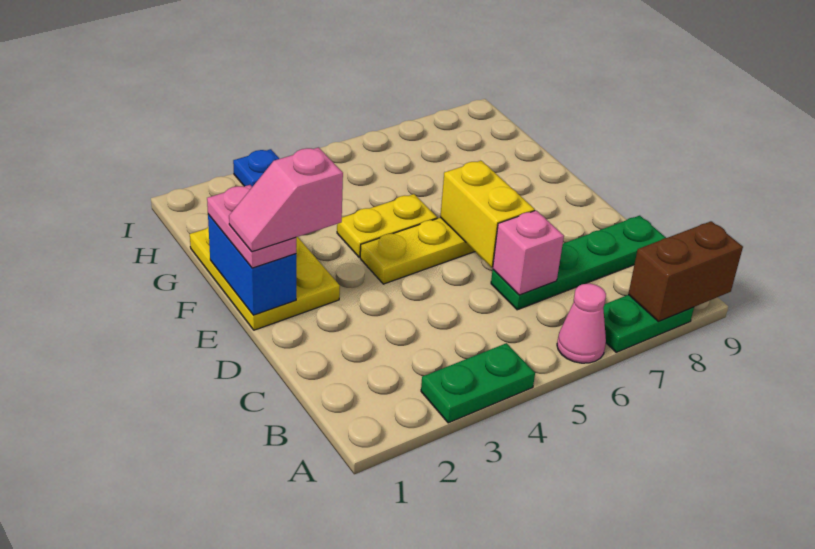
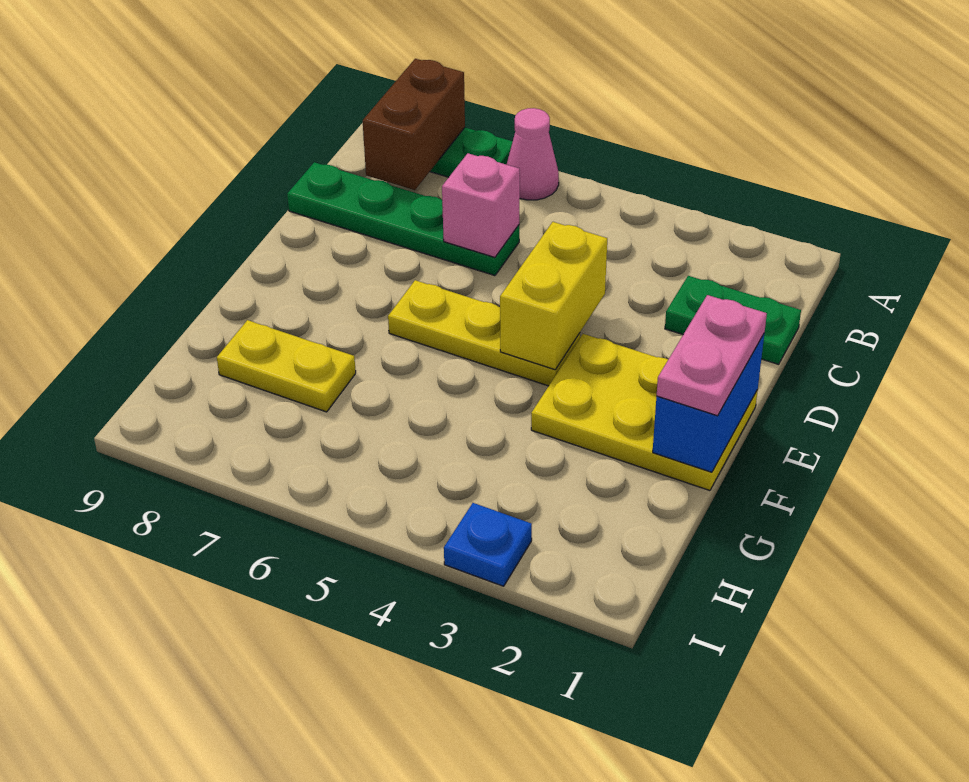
green 1x2 plate [421,343,535,423] -> green 1x2 plate moved to [665,276,801,364]
brown 1x2 brick [628,221,743,321] -> brown 1x2 brick turned to [363,59,465,190]
yellow 1x2 brick [440,161,535,267] -> yellow 1x2 brick moved to [500,222,607,370]
yellow 2x3 plate [190,227,340,330] -> yellow 2x3 plate turned to [531,334,758,490]
pink 1x2 slope [229,147,343,252] -> none
yellow 1x2 plate [337,194,437,257] -> yellow 1x2 plate moved to [217,320,356,412]

